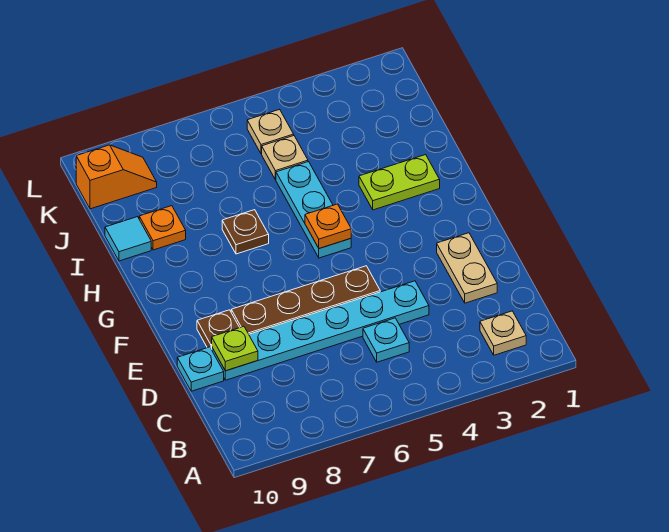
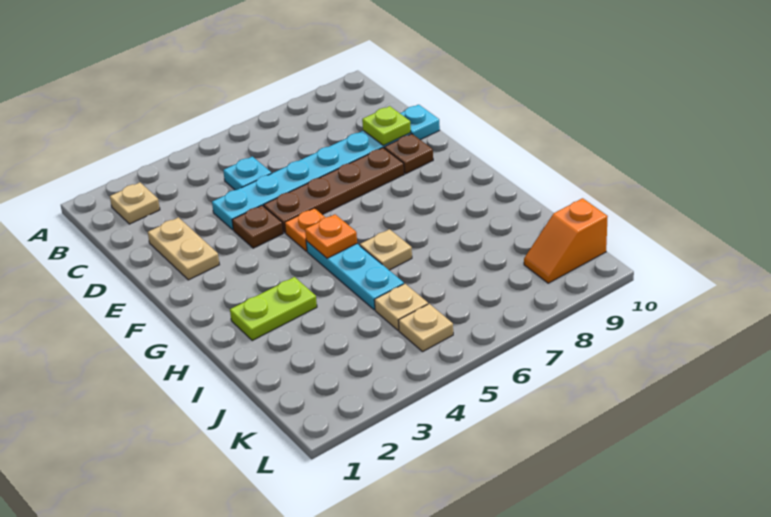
none -> tan 1x1 plate [360,229,412,270]
brown 1x1 plate [222,210,269,254] -> brown 1x1 plate moved to [232,205,283,248]
orange 1x1 plate [139,206,186,250] -> orange 1x1 plate moved to [285,208,326,251]
cyan 1x1 tile [105,217,151,261] -> none

